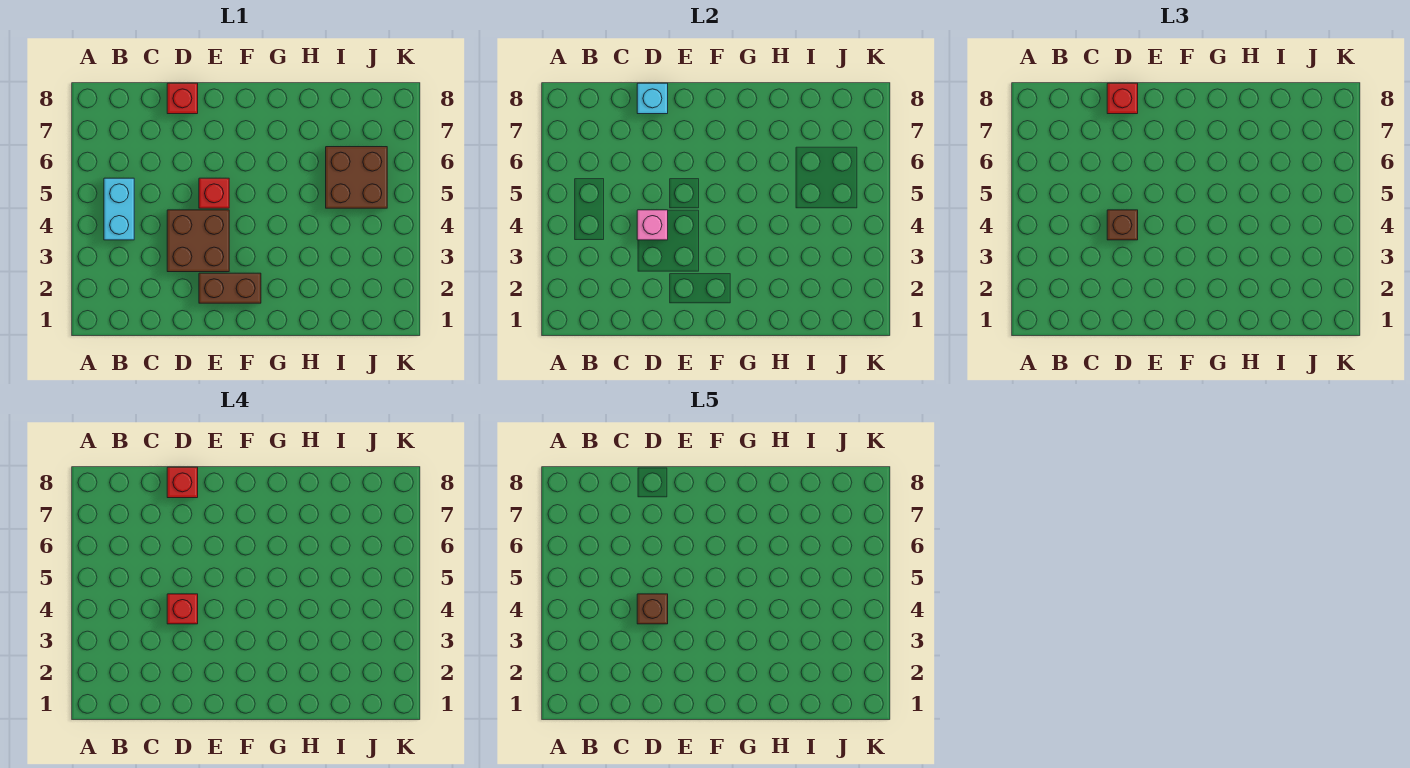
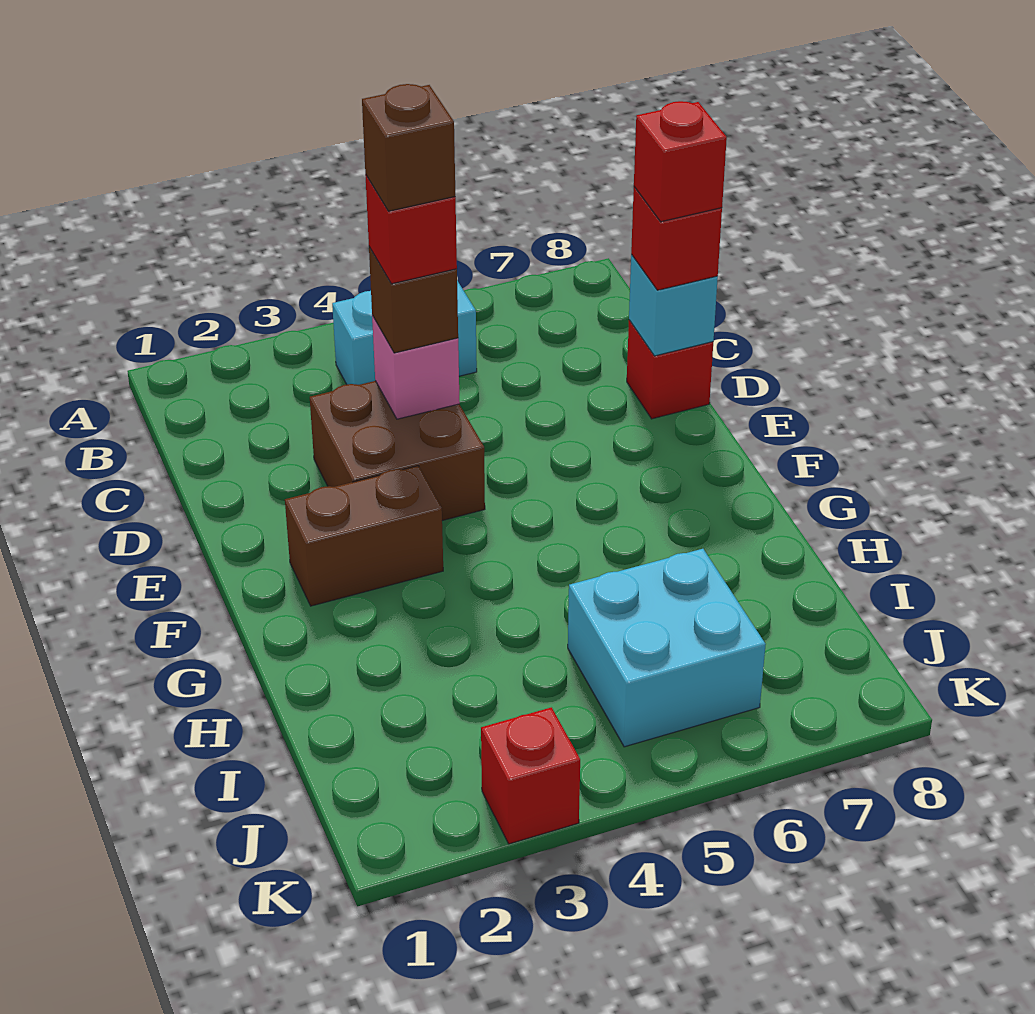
brown 1x2 brick [199,273,261,303] -> brown 1x2 brick turned to [285,466,443,606]
red 1x1 brick [199,178,229,208] -> red 1x1 brick moved to [481,707,580,844]
brown 2x2 brick [326,147,387,208] -> cyan 2x2 brick [568,549,766,747]

